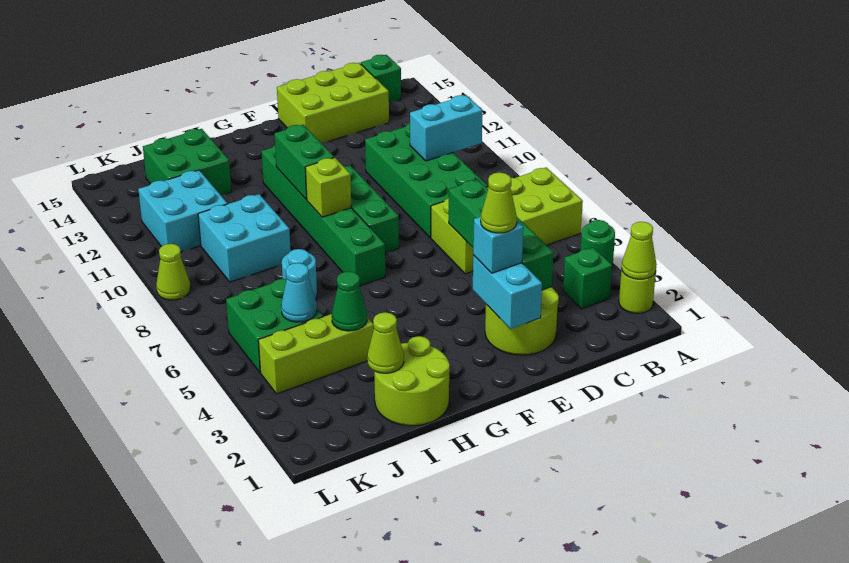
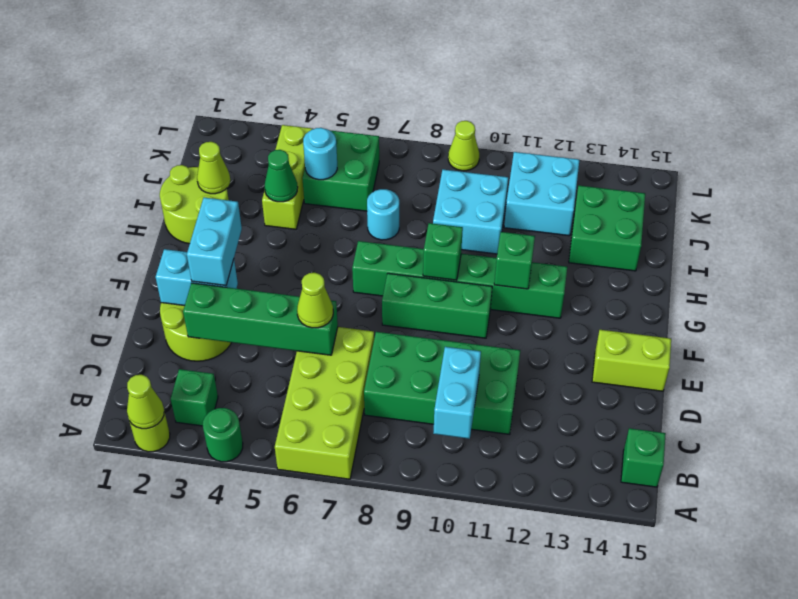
lime 2x3 brick [277,63,389,143] -> lime 1x2 brick [592,330,671,391]
cyan 1x1 brick [473,217,523,273] -> cyan 1x2 brick [187,198,242,286]
lime 1x1 cone [481,172,517,233] -> lime 1x1 cone moved to [297,273,333,328]
lime 1x1 brick [305,158,351,217] -> green 1x1 brick [423,223,463,280]
green 1x2 brick [274,125,334,200] -> green 1x1 brick [494,232,535,289]
cyan 1x1 cone [281,263,317,322] -> cyan 1x1 round brick [303,128,337,180]

